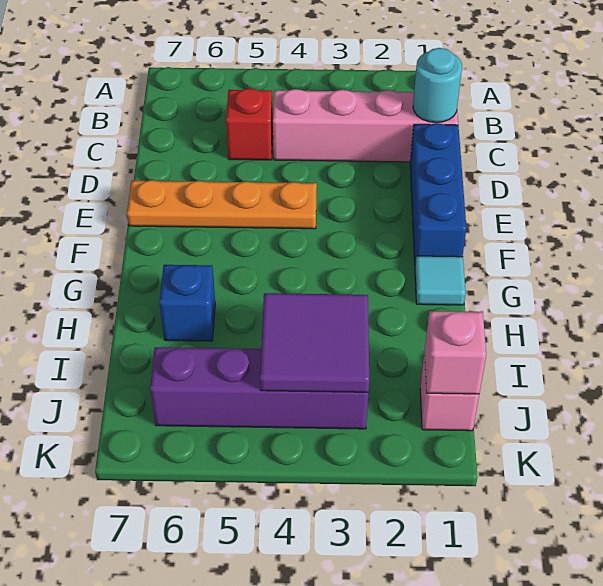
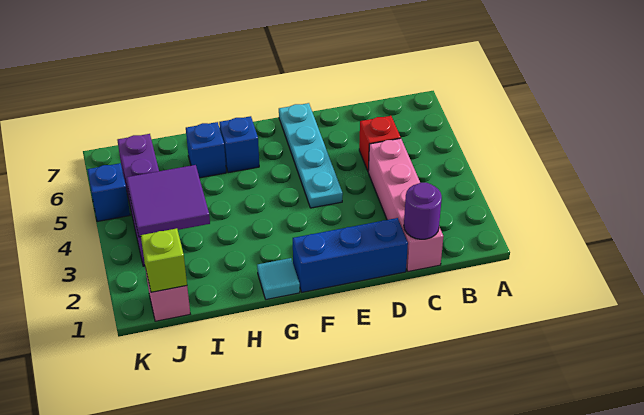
cyan 1x1 round brick [413,48,462,123] -> purple 1x1 round brick [404,182,442,239]
orange 1x4 plate [127,180,317,229] -> cyan 1x4 plate [279,103,343,208]
none -> blue 1x1 brick [219,116,259,173]
pink 1x1 brick [425,311,486,394] -> lime 1x1 brick [141,228,187,292]
none -> blue 1x1 brick [87,163,130,222]

